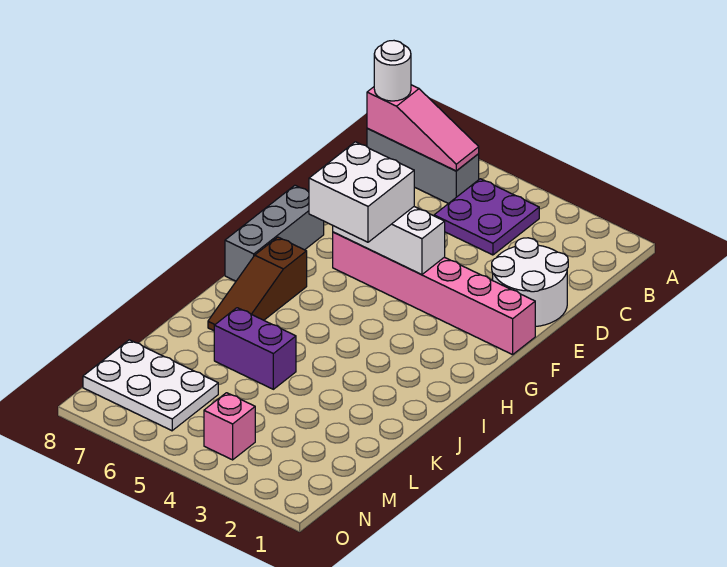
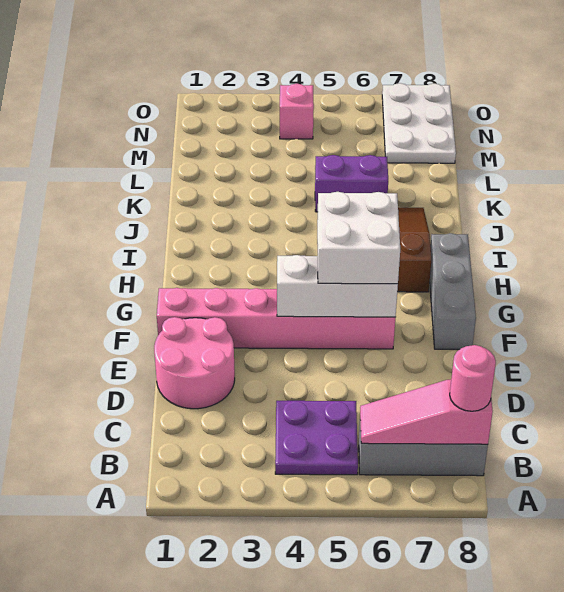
white 1x1 round brick [374,41,411,101] -> pink 1x1 round brick [450,345,496,411]
white 2x2 round brick [492,238,568,327] -> pink 2x2 round brick [154,317,235,409]
white 2x3 plate [83,340,218,431] -> white 2x3 plate turned to [382,83,456,163]

